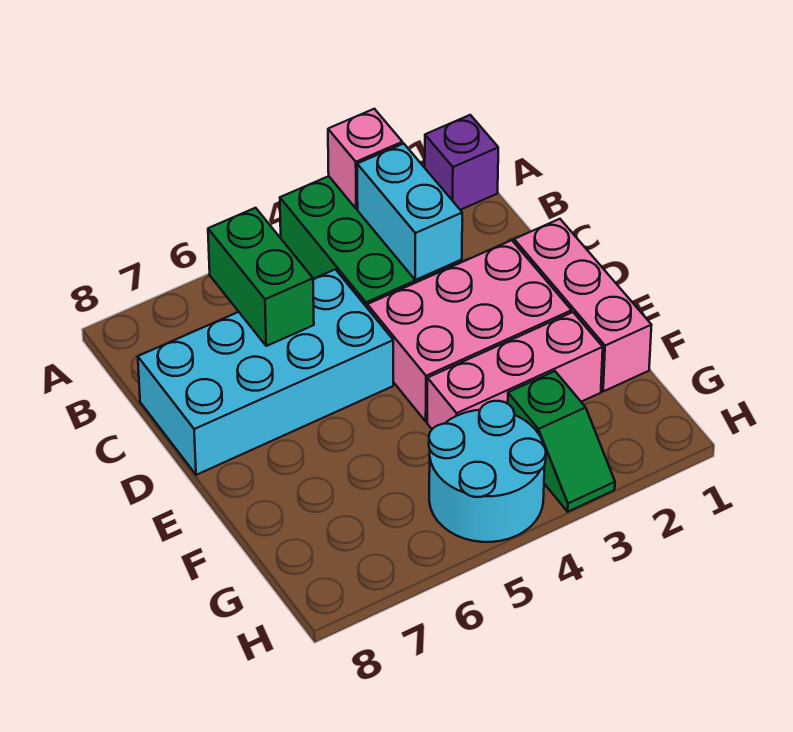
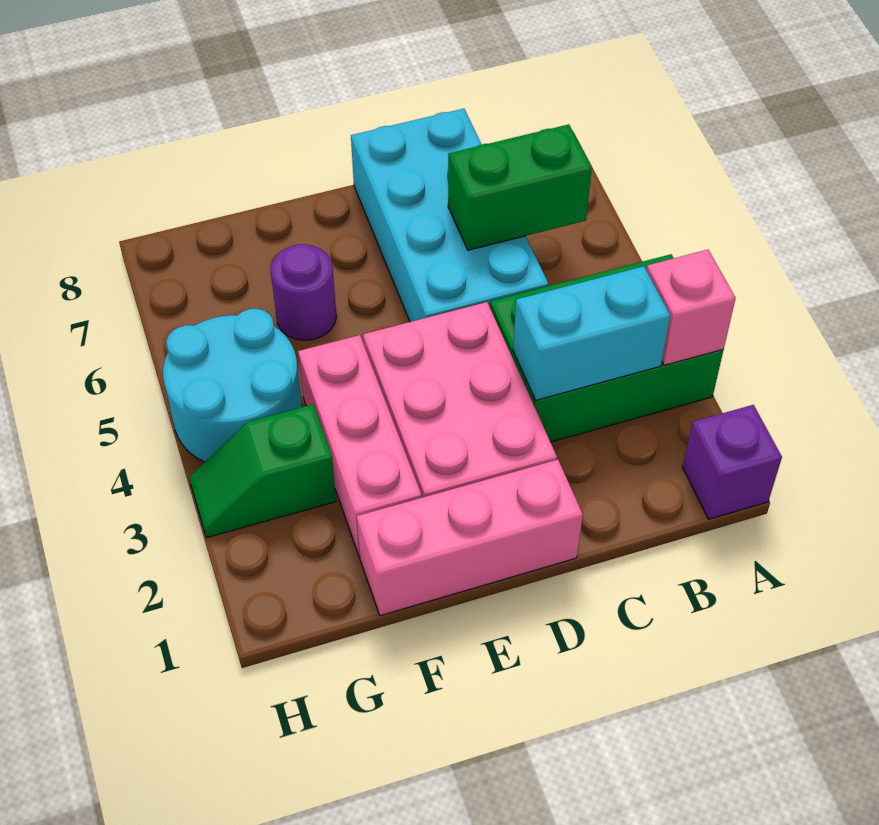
none -> purple 1x1 round brick [270,244,337,340]

